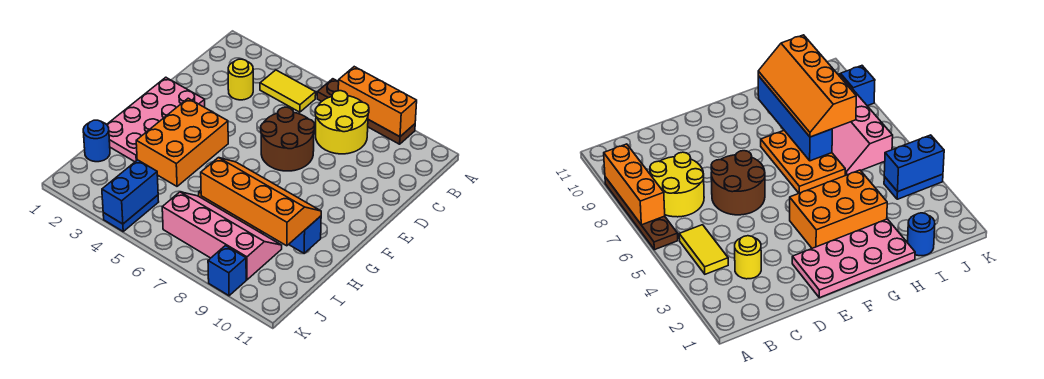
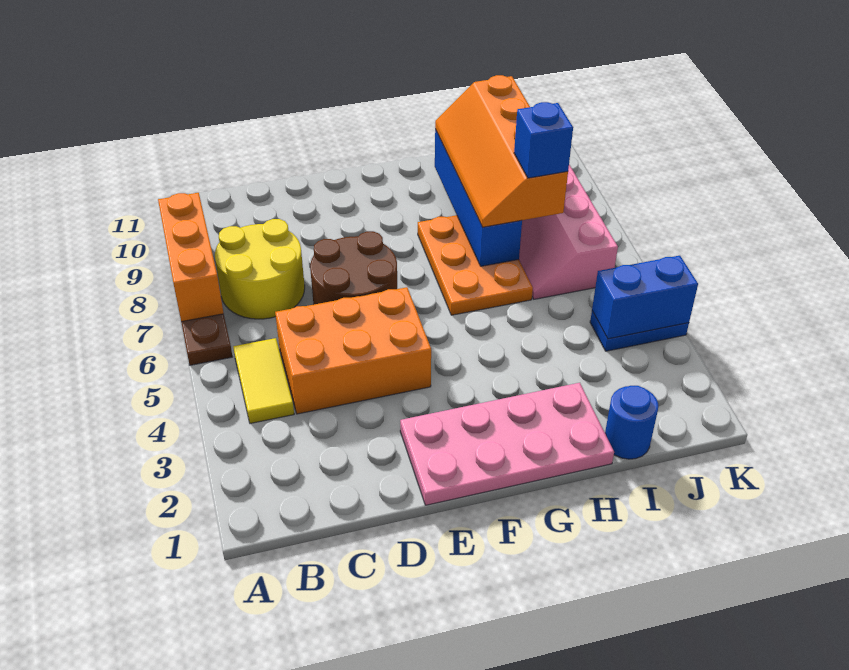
yellow 1x1 round brick [228,59,253,100] -> none
orange 2x3 brick [136,98,228,186] -> orange 2x3 brick moved to [275,287,431,414]
blue 1x1 brick [208,246,246,296] -> blue 1x1 brick moved to [514,102,573,178]

